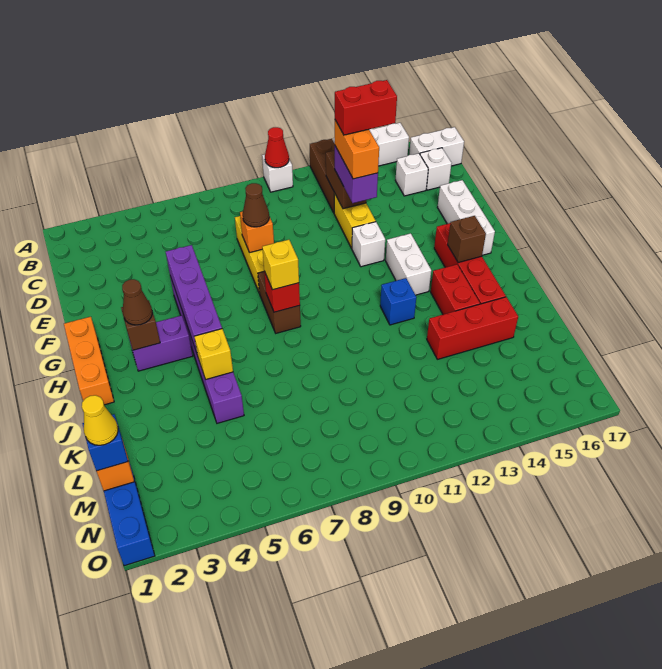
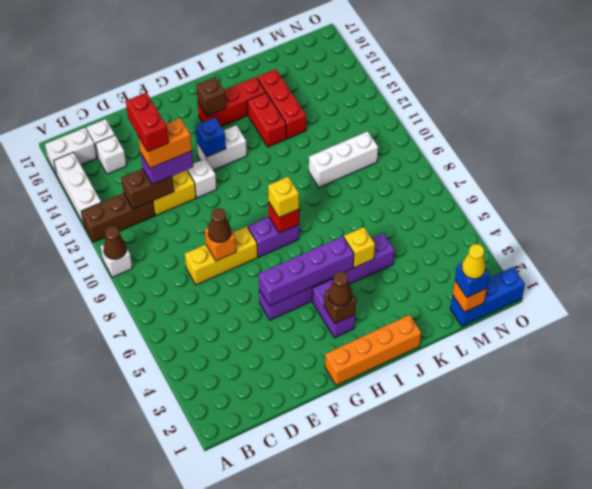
red 1x1 cone [265,127,289,168] -> brown 1x1 cone [104,226,126,259]
white 1x2 brick [409,127,464,166] -> white 1x2 brick turned to [45,128,97,173]
white 1x3 brick [438,180,495,255] -> white 1x3 brick moved to [309,131,378,187]
orange 1x3 brick [64,317,114,405] -> orange 1x4 brick [325,315,421,385]
brown 1x2 brick [258,272,301,333] -> purple 1x2 brick [248,217,299,257]
red 1x4 brick [434,223,506,304] -> red 1x3 brick [198,77,266,126]
blue 1x1 brick [380,278,416,325] -> blue 1x1 brick moved to [196,118,226,157]
red 1x2 brick [431,264,480,314] -> red 1x2 brick turned to [248,93,287,147]

